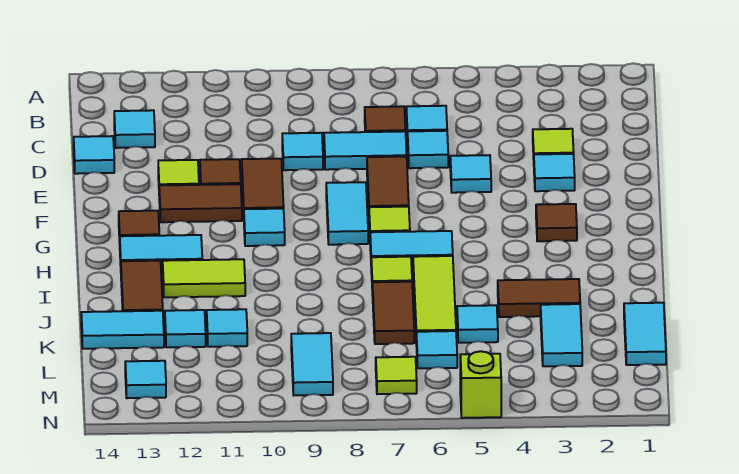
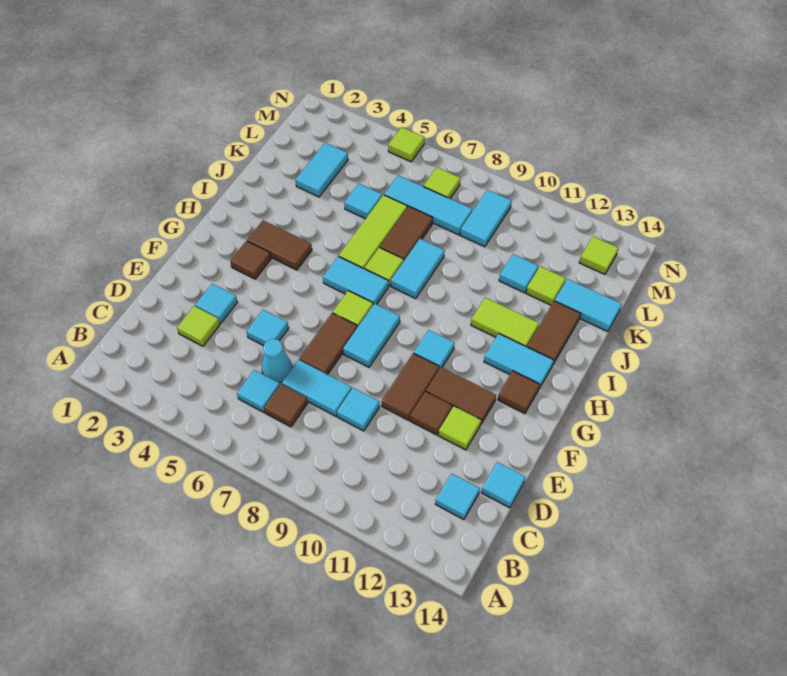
cyan 1x1 tile [408,131,448,168] -> cyan 1x1 cone [262,339,292,383]
brown 1x2 tile [498,279,580,317] -> brown 1x2 tile moved to [247,220,312,270]
cyan 1x2 tile [624,303,666,365] -> cyan 1x2 tile moved to [391,239,445,299]
cyan 1x1 tile [165,310,206,347] -> lime 1x1 tile [526,267,566,305]
cyan 1x1 tile [416,331,457,368] -> cyan 1x3 tile [384,176,472,235]
cyan 1x1 tile [125,361,166,398] -> lime 1x1 tile [579,237,618,274]
lime 1x1 brick [460,351,501,418] -> lime 1x1 tile [388,127,425,162]

